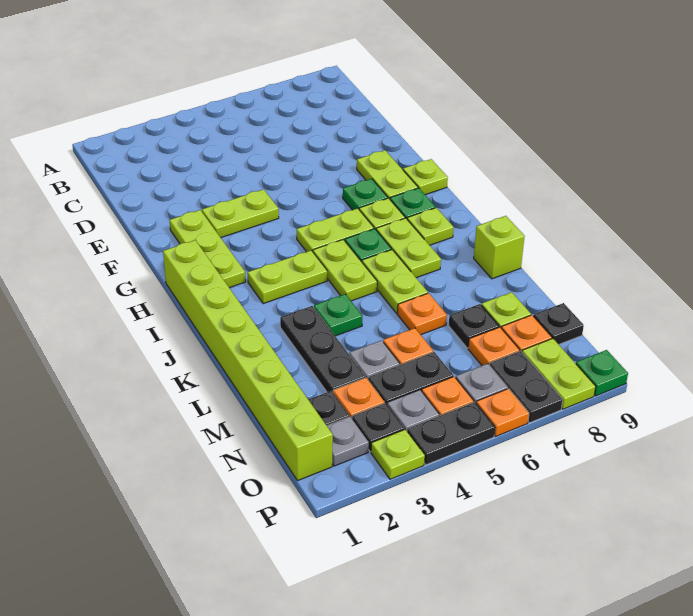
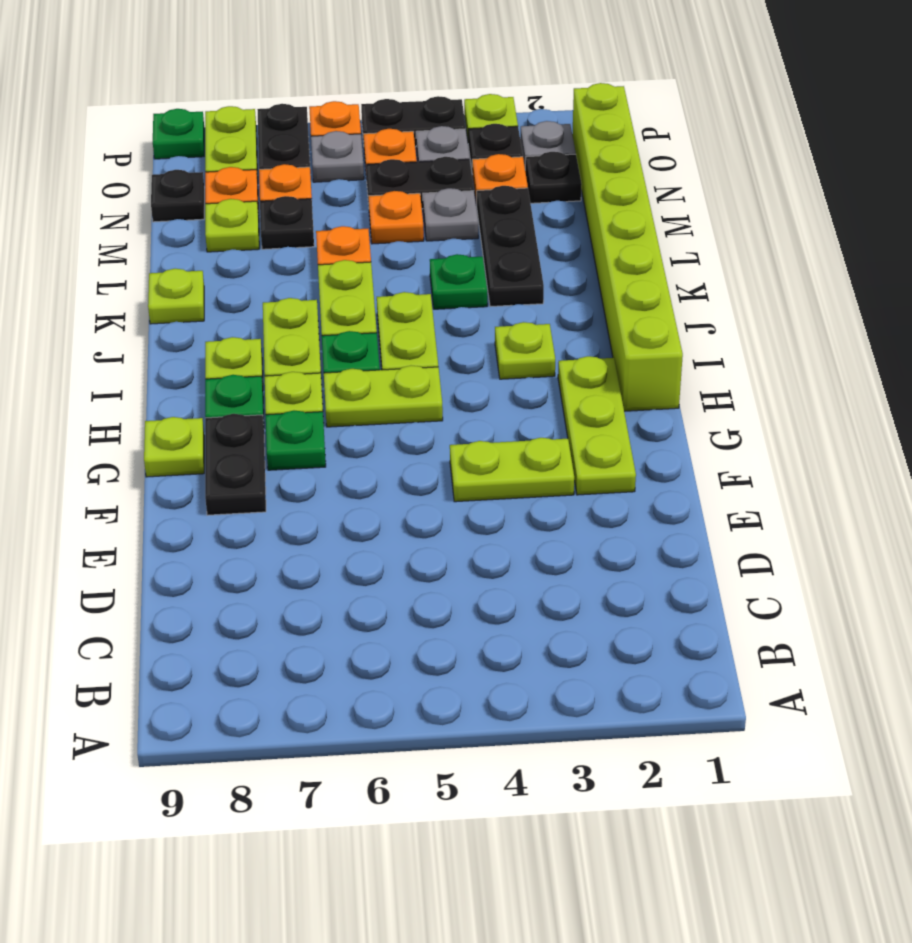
lime 1x2 plate [357,150,418,199] -> black 1x2 plate [205,414,266,515]
lime 1x2 plate [248,250,327,304] -> lime 1x1 plate [495,322,555,379]
lime 1x1 brick [474,216,525,279] -> lime 1x1 plate [148,269,204,324]

